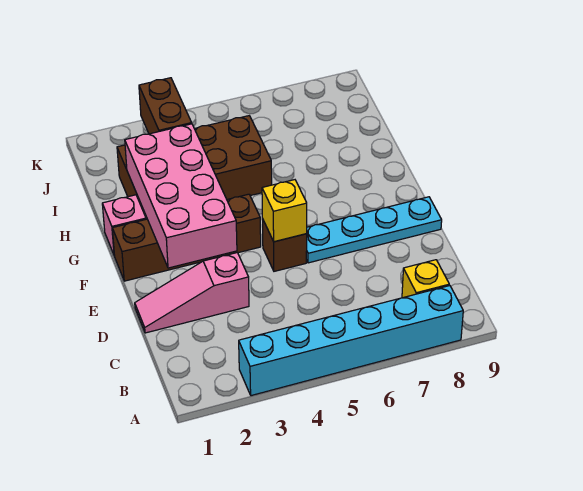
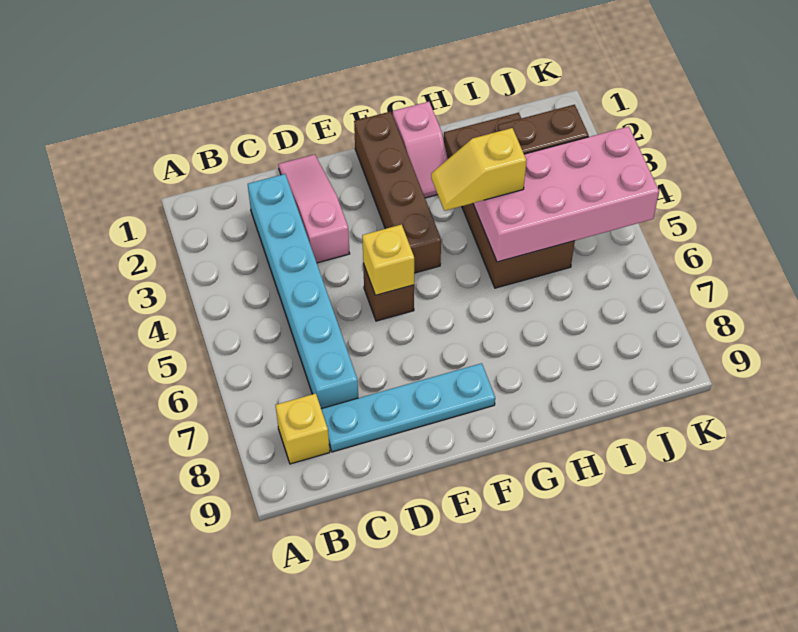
cyan 1x6 brick [239,285,463,396] -> cyan 1x6 brick moved to [248,174,358,409]
pink 2x4 brick [125,124,237,268] -> pink 2x4 brick moved to [473,126,659,262]
cyan 1x4 plate [306,197,442,263] -> cyan 1x4 plate turned to [321,363,495,452]
none -> yellow 1x2 slope [431,128,526,211]

